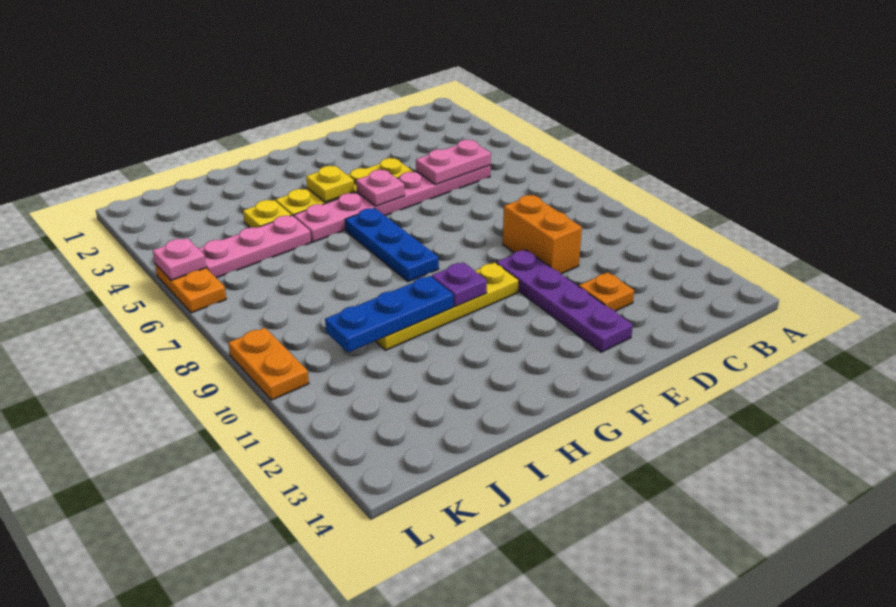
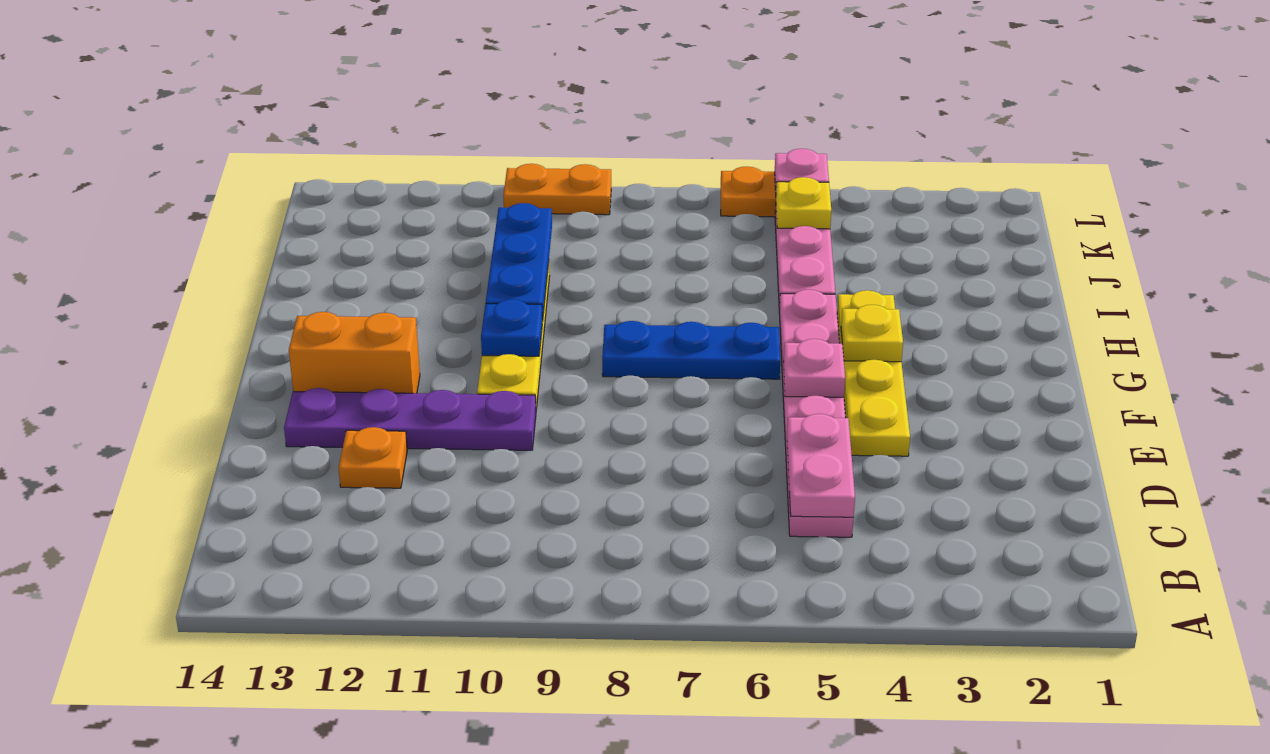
orange 1x2 brick [503,195,582,274] -> orange 1x2 brick moved to [289,312,420,393]
purple 1x1 plate [432,262,487,307] -> blue 1x1 plate [481,300,542,356]
yellow 1x1 plate [243,200,291,228] -> yellow 1x1 plate moved to [776,177,831,229]

